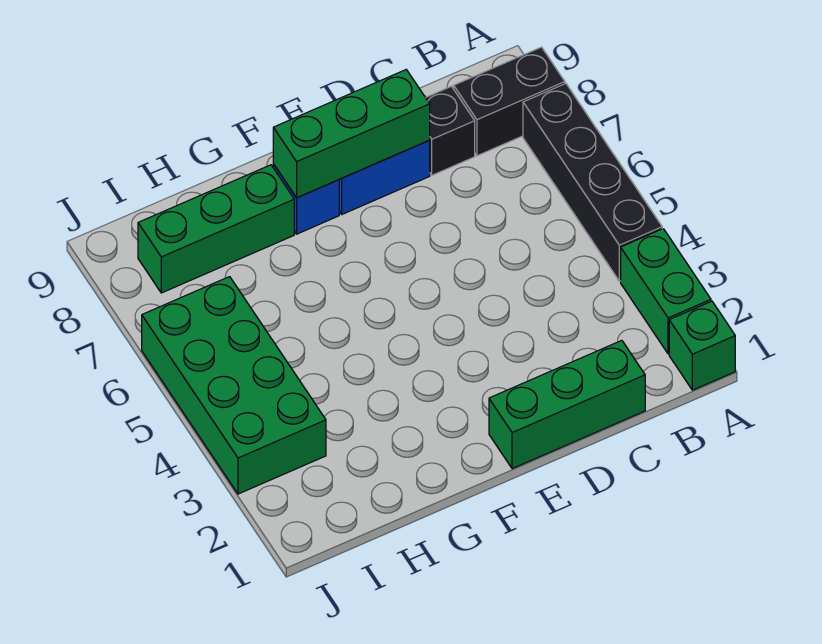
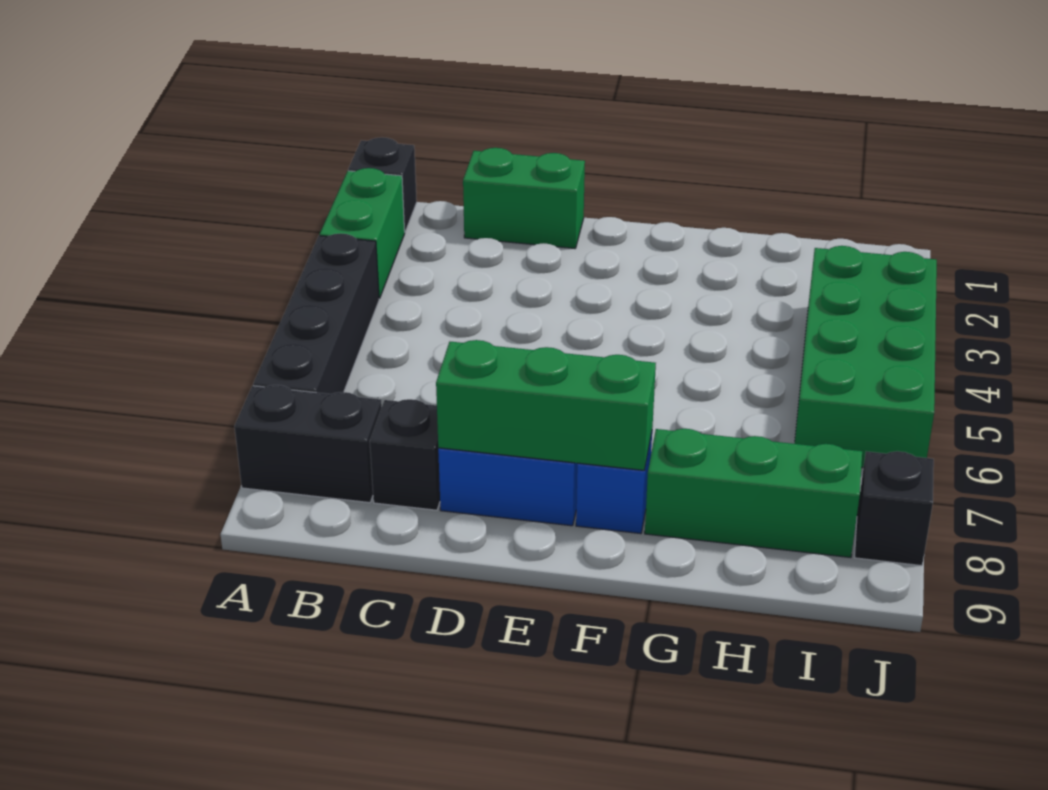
green 1x1 brick [669,301,735,390] -> black 1x1 brick [348,137,417,231]
green 1x3 brick [489,340,645,469] -> green 1x2 brick [463,148,585,248]
none -> black 1x1 brick [855,451,934,566]

